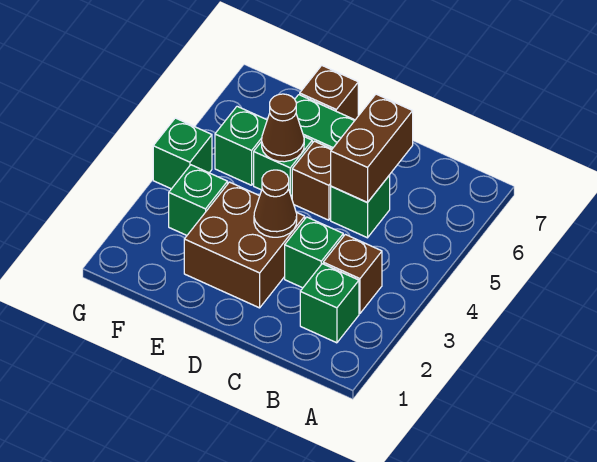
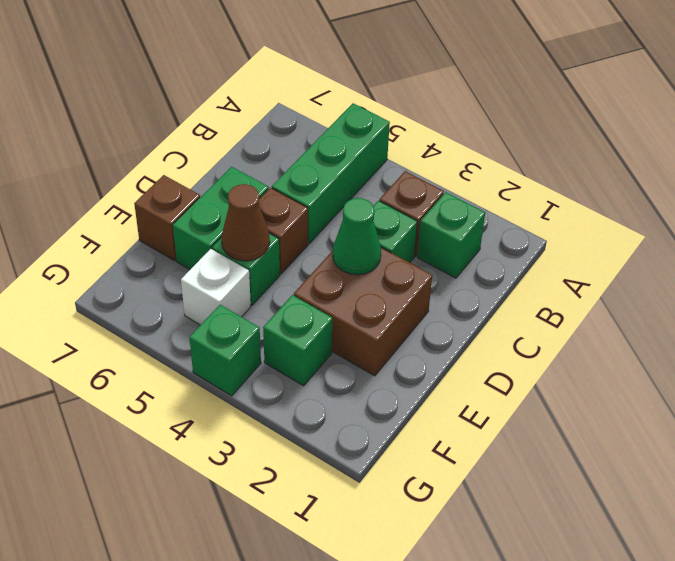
green 1x1 brick [331,175,390,238] -> green 1x3 brick [272,103,390,243]
brown 1x2 brick [331,94,413,203] -> none
brown 1x1 cone [254,170,297,237] -> green 1x1 cone [333,198,381,275]
green 1x1 brick [215,106,267,185] -> white 1x1 brick [181,249,251,325]

